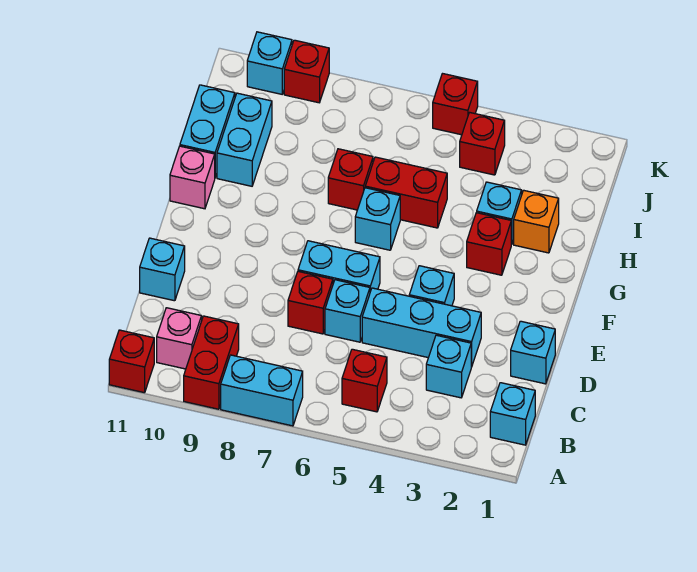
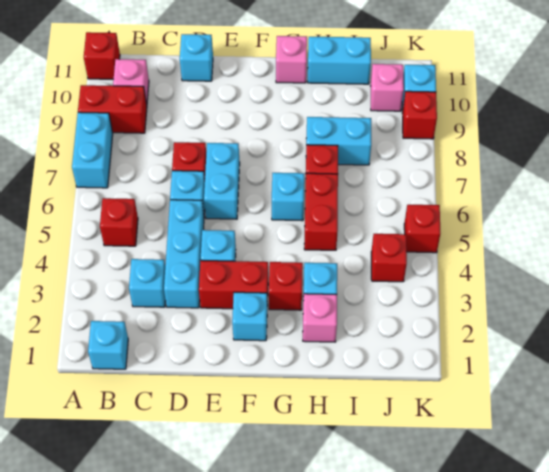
cyan 1x1 brick [511,321,555,384] -> cyan 1x1 brick moved to [232,292,267,341]
none -> red 1x2 brick [199,260,268,309]
orange 1x1 brick [514,190,559,253] -> pink 1x1 brick [303,294,337,342]
cyan 1x2 brick [217,93,272,186] -> cyan 1x2 brick moved to [306,117,371,165]
none -> pink 1x1 brick [371,64,404,111]

